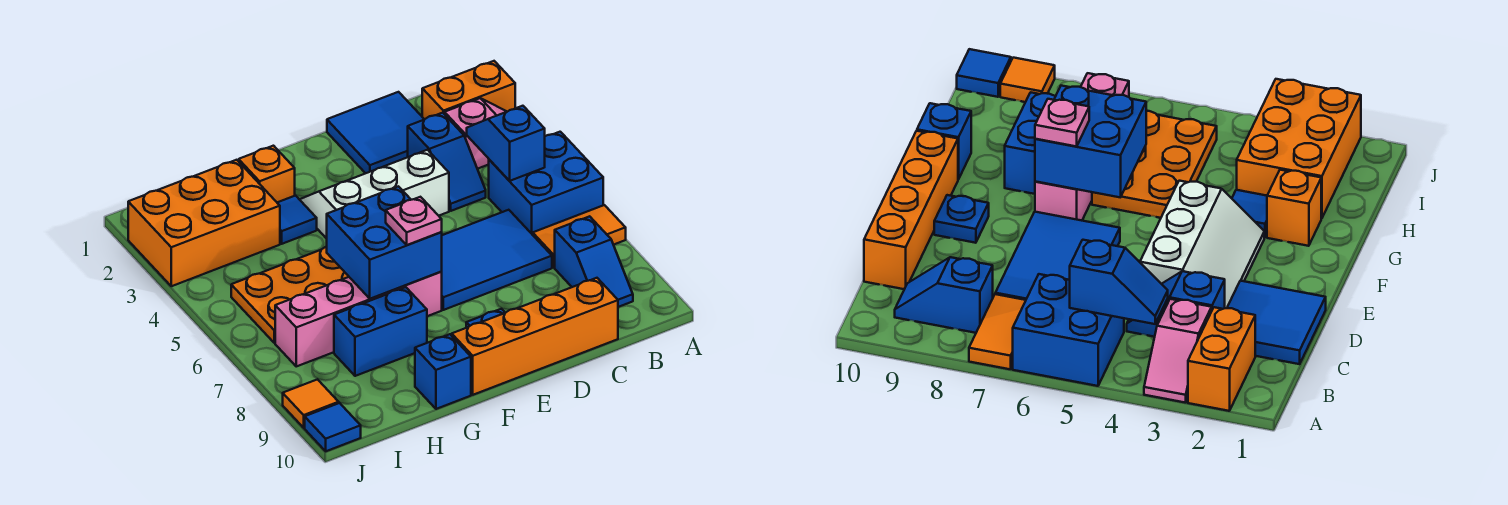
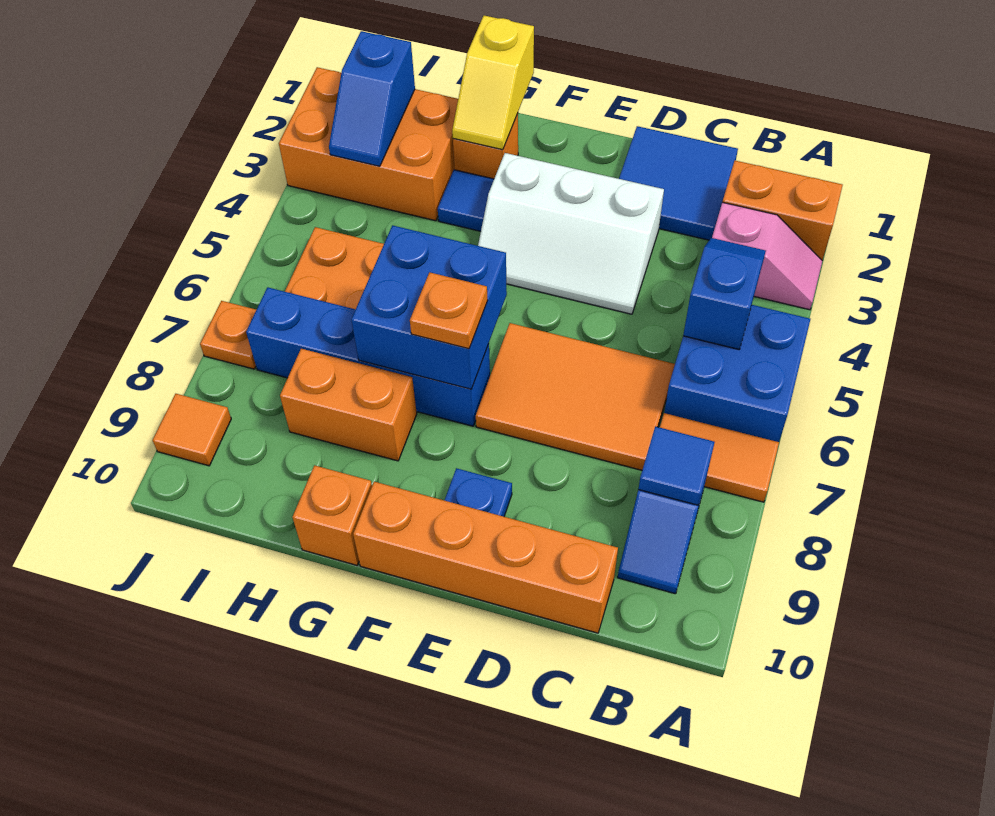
blue 1x2 slope [408,113,486,211] -> blue 1x2 slope moved to [329,31,415,166]
blue 2x3 tile [441,210,552,310] -> orange 2x3 tile [476,323,675,470]
white 2x3 slope [299,150,449,239] -> white 2x3 slope turned to [478,153,664,314]
pink 1x4 brick [275,272,442,366] -> blue 1x4 brick [246,287,490,426]
pink 1x1 plate [386,197,442,245] -> orange 1x1 plate [410,272,488,349]
none -> yellow 1x2 slope [452,16,534,150]
blue 1x2 brick [334,287,427,376] -> orange 1x2 brick [280,349,417,461]
blue 1x1 brick [415,334,471,409] -> orange 1x1 brick [292,465,372,565]
none -> orange 1x1 plate [200,301,256,369]
blue 1x1 tile [305,403,361,451] -> blue 1x1 tile moved to [638,427,715,505]

